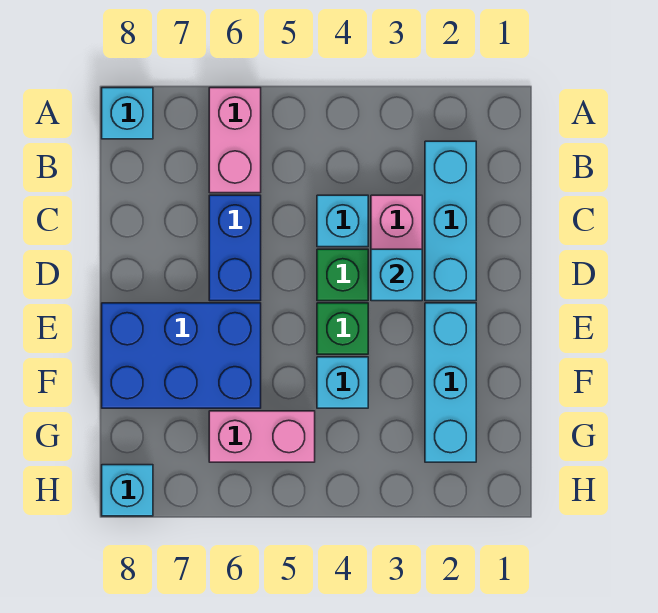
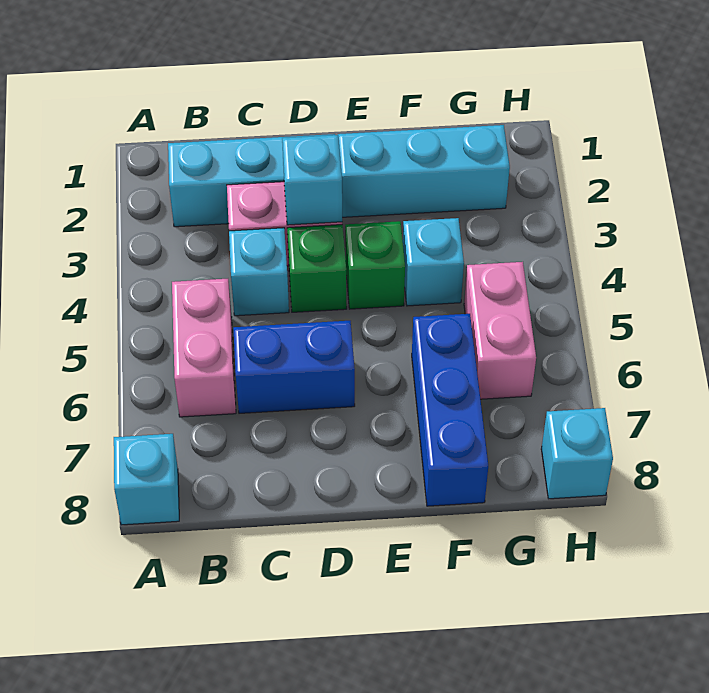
pink 1x2 brick [209,88,261,193] -> pink 1x2 brick turned to [172,279,236,417]
blue 2x3 brick [102,303,261,408] -> blue 1x3 brick [412,314,488,506]

